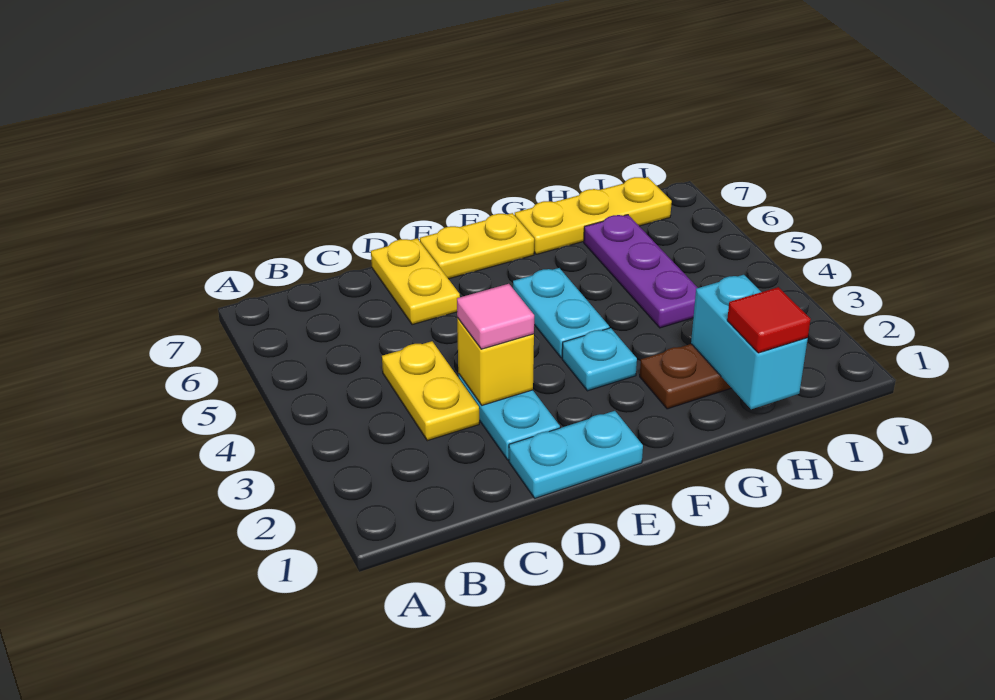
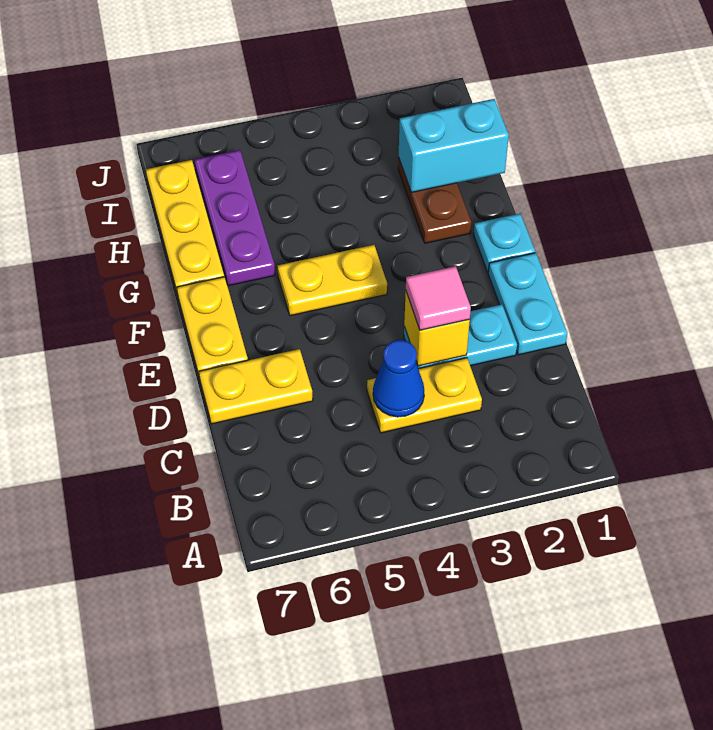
none -> blue 1x1 cone [373,340,424,417]
cyan 1x1 plate [562,328,637,391] -> cyan 1x1 plate moved to [474,214,535,272]
cyan 1x2 plate [513,268,609,358] -> yellow 1x2 plate [278,245,387,316]
red 1x1 tile [727,287,811,353] -> none
purple 1x3 plate [584,215,698,328] -> purple 1x3 plate turned to [195,150,275,286]

